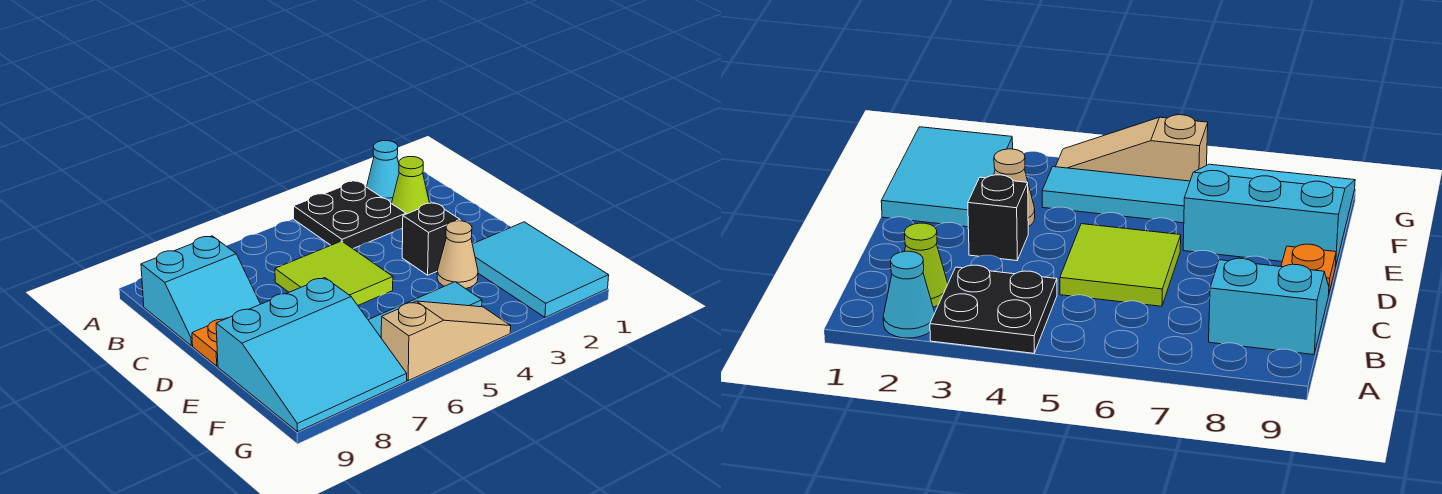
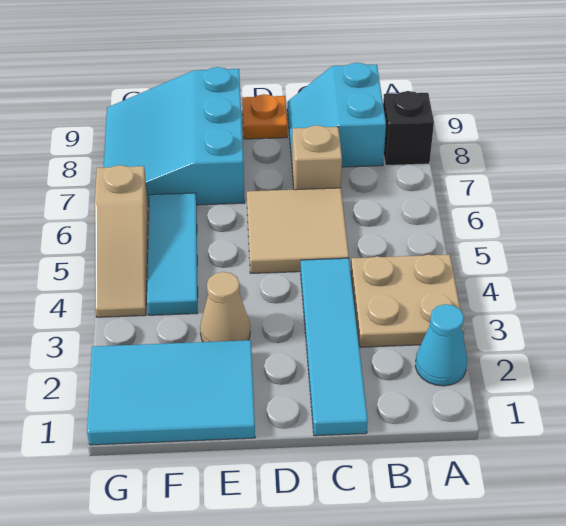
black 2x2 plate [294,181,406,249] -> tan 2x2 plate [351,255,464,347]
lime 1x1 cone [392,157,429,214] -> none
none -> cyan 1x4 tile [301,258,368,436]
lime 2x2 tile [275,241,393,305] -> tan 2x2 tile [247,188,349,273]
none -> tan 1x1 brick [292,125,342,190]
black 1x1 brick [402,203,460,275] -> black 1x1 brick moved to [383,91,434,165]

